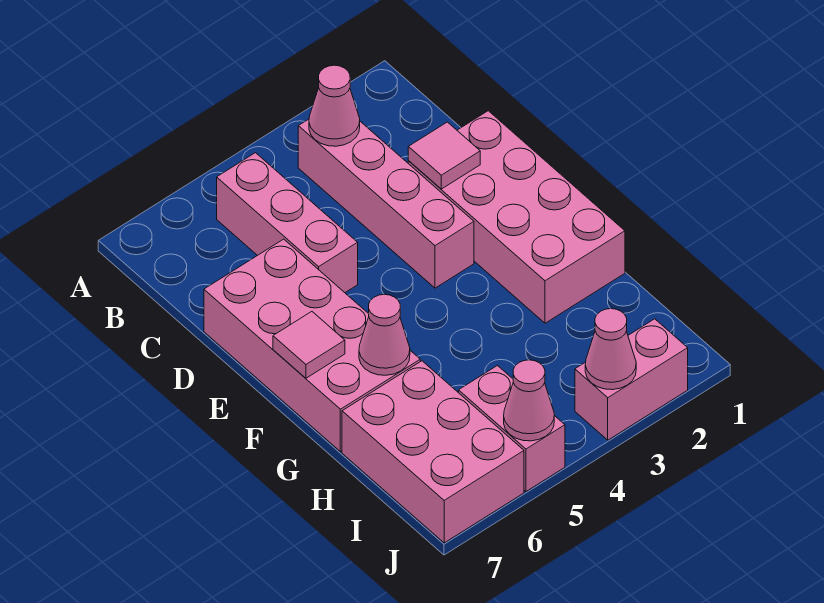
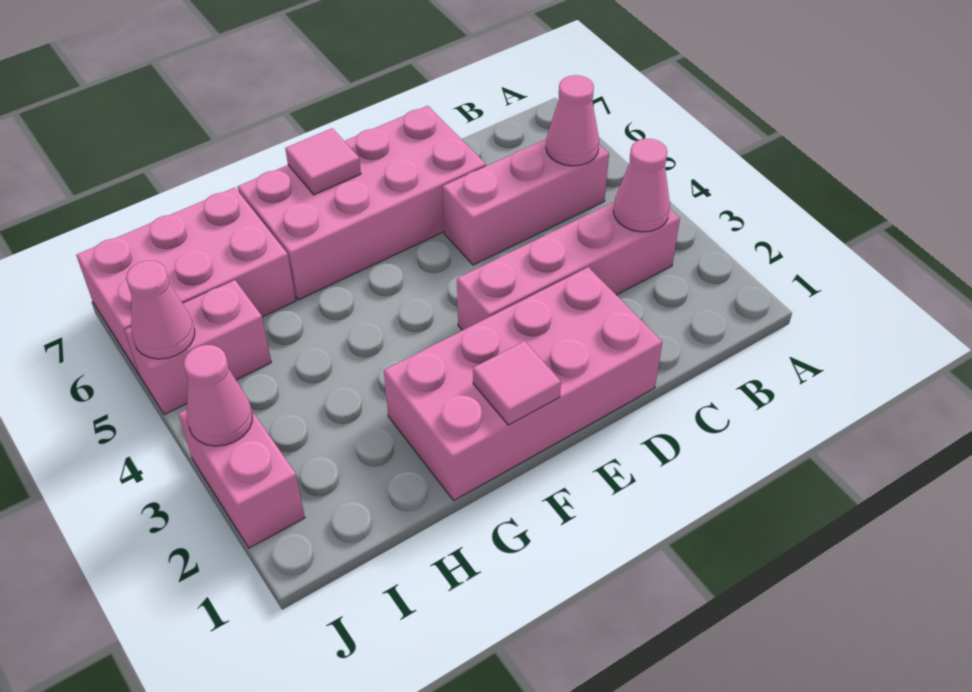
pink 1x1 tile [408,122,480,189] -> pink 1x1 tile moved to [473,341,561,425]
pink 1x1 cone [359,294,410,375] -> pink 1x1 cone moved to [546,75,599,166]

